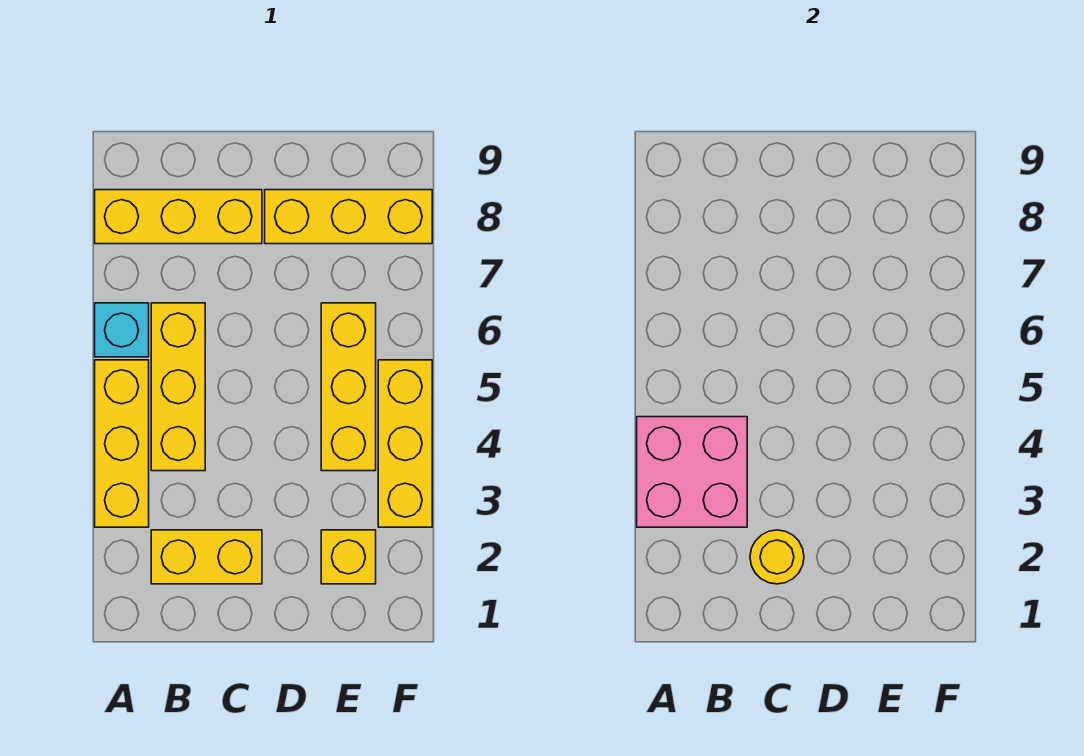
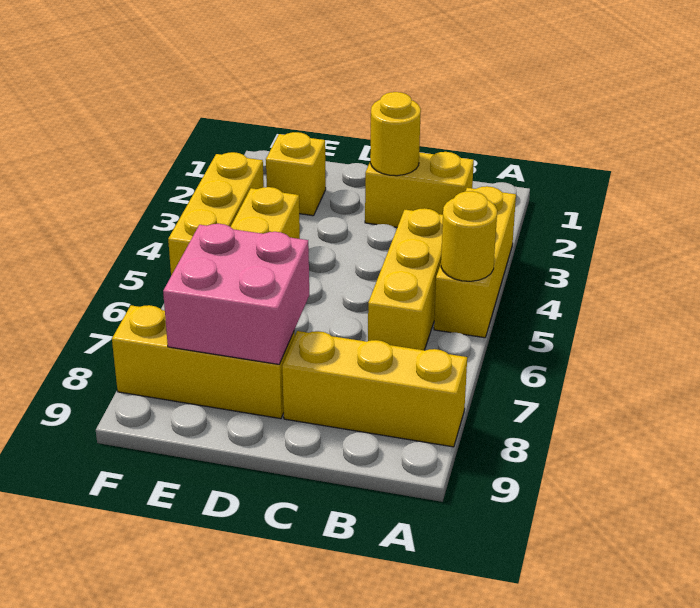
pink 2x2 brick [637,417,747,527] -> pink 2x2 brick moved to [163,224,309,364]
none -> yellow 1x1 round brick [441,191,497,281]
cyan 1x1 brick [95,303,149,357] -> none

